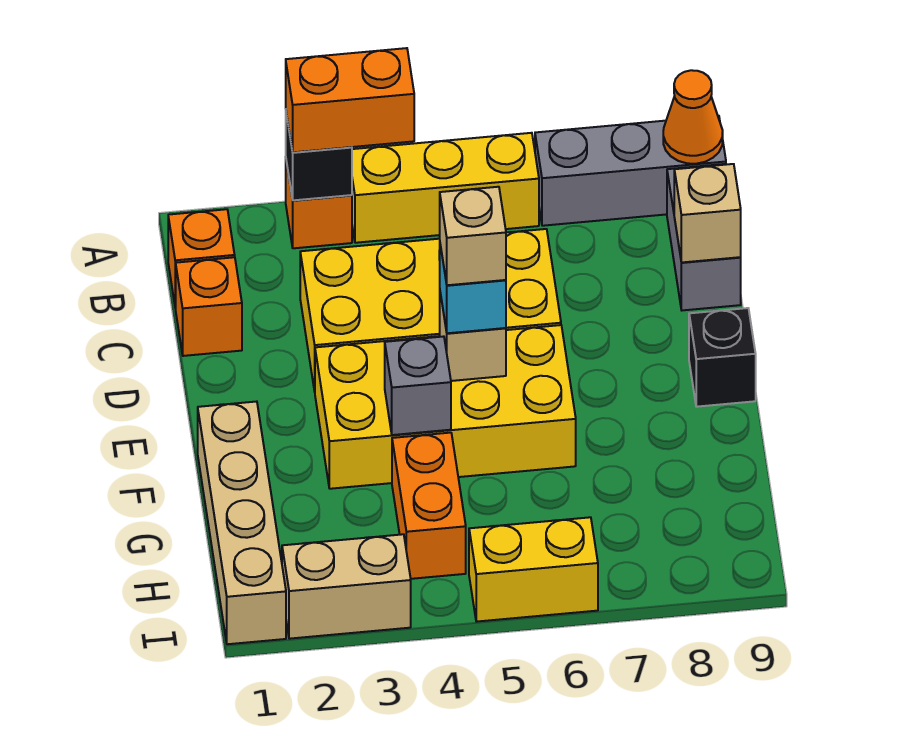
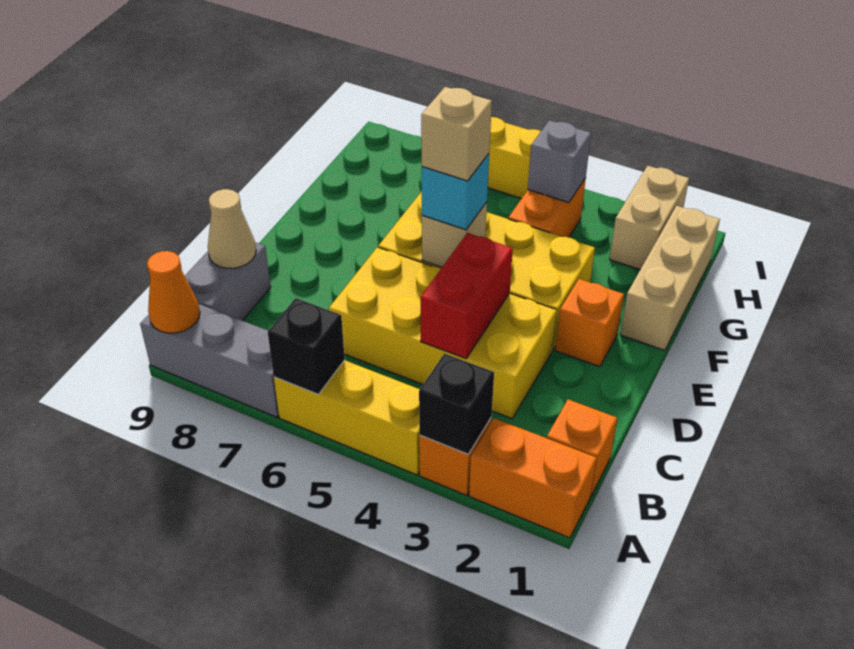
orange 1x2 brick [286,48,414,152] -> orange 1x2 brick moved to [469,418,597,538]
orange 1x1 brick [176,257,242,356] -> orange 1x1 brick moved to [556,279,624,367]
none -> red 1x2 brick [421,233,513,358]
tan 1x1 brick [674,164,741,263] -> tan 1x1 cone [208,189,256,268]
black 1x1 brick [689,308,756,407] -> black 1x1 brick moved to [268,298,345,394]
tan 1x4 brick [198,402,286,644] -> tan 1x3 brick [620,206,720,350]
grey 1x1 brick [385,336,451,435] -> grey 1x1 brick moved to [528,120,591,202]
tan 1x2 brick [282,534,411,639] -> tan 1x2 brick turned to [610,166,689,270]

